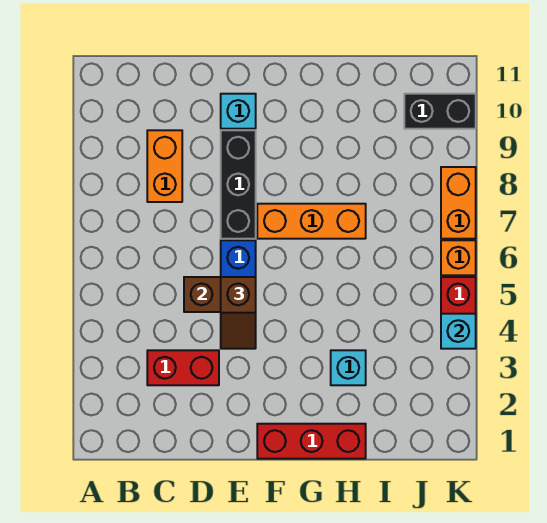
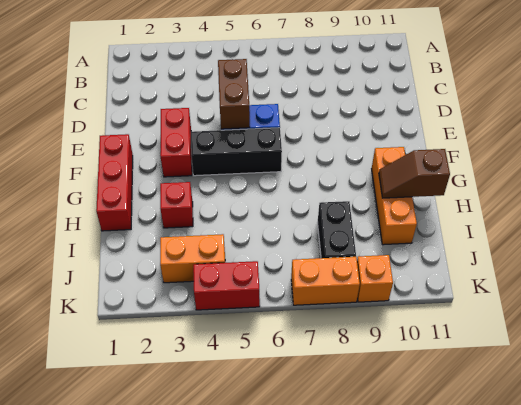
red 1x2 brick [147,350,219,385] -> red 1x2 brick moved to [160,108,192,177]
orange 1x2 brick [147,130,182,202] -> orange 1x2 brick moved to [160,234,225,283]
brown 1x2 slope [221,277,256,349] -> brown 1x2 slope moved to [379,149,450,198]
black 1x3 brick [221,130,256,239] -> black 1x3 brick moved to [191,128,282,176]
cyan 1x1 brick [221,94,256,129] -> none
orange 1x3 brick [257,204,366,239] -> orange 1x3 brick moved to [372,147,417,245]
cyan 1x1 brick [331,350,366,385] -> red 1x1 brick [160,182,193,228]
black 1x2 brick [404,94,476,129] -> black 1x2 brick moved to [318,201,356,258]
cyan 1x1 brick [441,314,476,349] -> none
orange 1x1 brick [441,240,476,275] -> orange 1x1 brick moved to [357,255,393,302]

